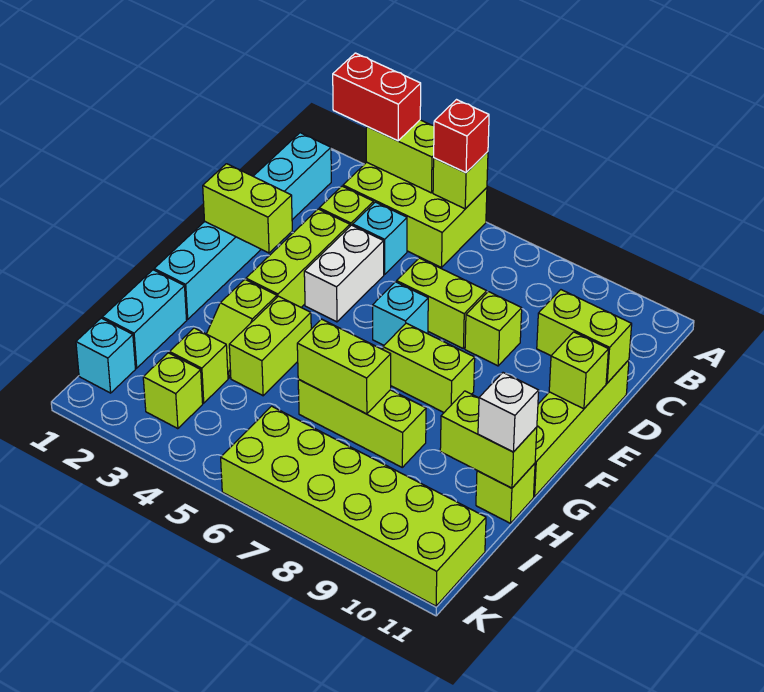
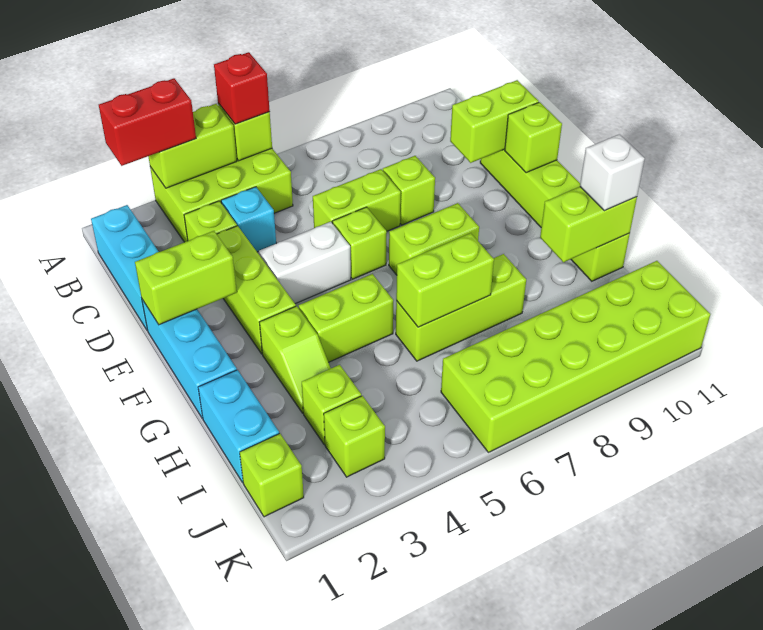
white 1x2 brick [304,225,384,322] -> white 1x2 brick turned to [259,222,351,304]
cyan 1x1 brick [373,282,428,345] -> lime 1x1 brick [332,207,387,279]
lime 1x2 brick [229,296,311,396] -> lime 1x2 brick turned to [299,274,393,362]
cyan 1x1 brick [76,318,135,393] -> lime 1x1 brick [240,434,304,517]

